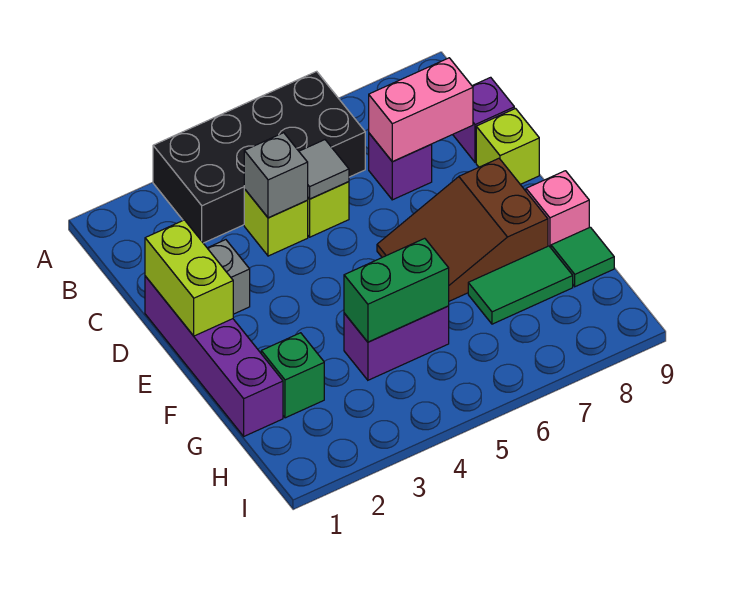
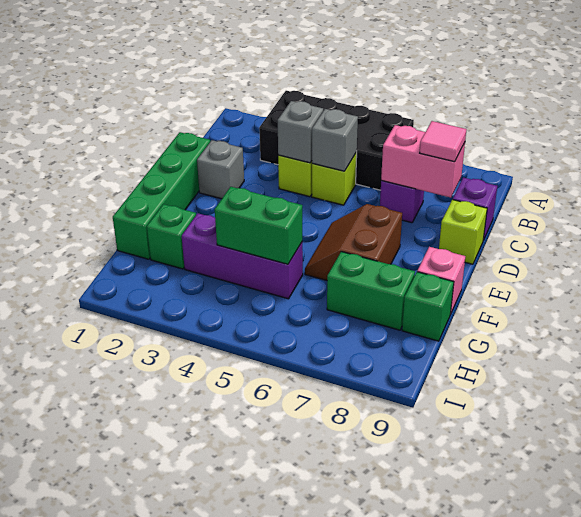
grey 1x1 tile [299,140,349,199] -> grey 1x1 brick [312,109,358,171]
none -> pink 1x1 tile [420,121,467,162]
purple 1x4 brick [145,276,283,436] -> green 1x4 brick [113,132,210,259]
lime 1x2 brick [145,220,233,336] -> none
brown 2x3 slope [377,158,548,301] -> brown 2x2 slope [305,204,402,280]
purple 1x2 brick [344,306,449,380] -> purple 1x3 brick [182,213,303,299]
green 1x2 tile [468,246,573,324] -> green 1x2 brick [327,252,415,330]
green 1x1 tile [551,227,614,287] -> green 1x1 brick [402,272,454,341]

